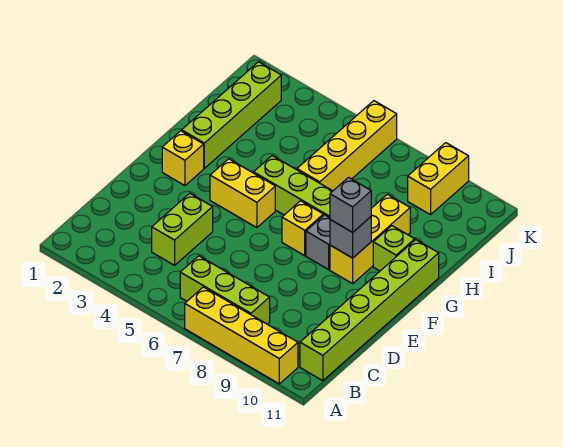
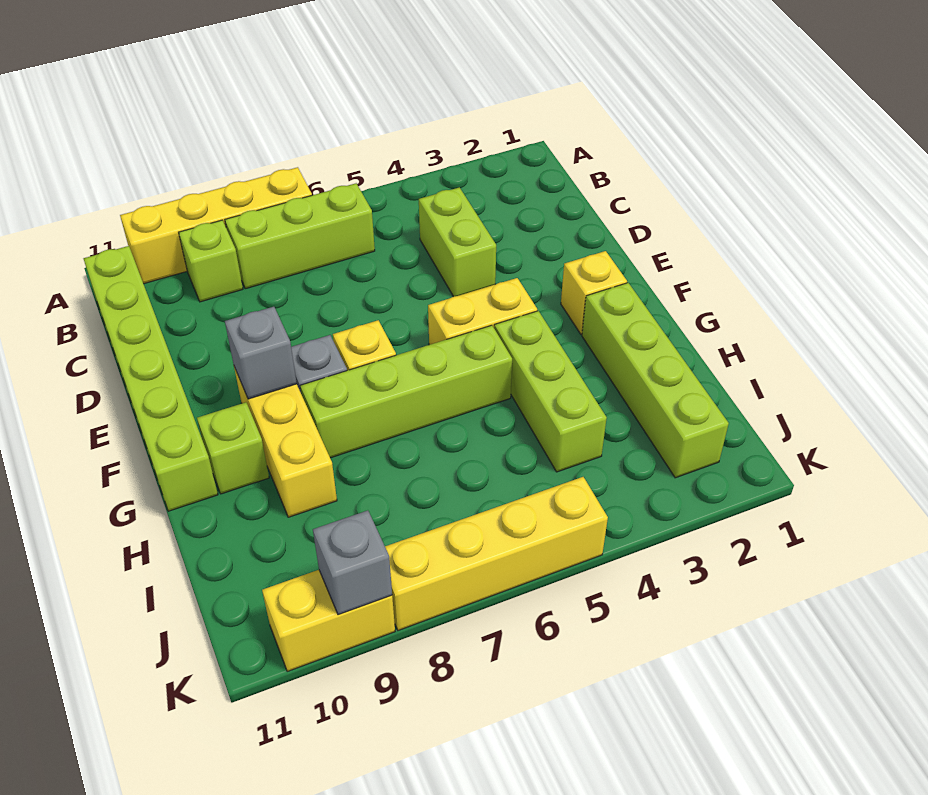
none -> lime 1x1 brick [179,220,243,302]
grey 1x1 brick [330,178,371,232] -> grey 1x1 brick moved to [313,510,392,615]
none -> lime 1x3 brick [494,311,607,472]
yellow 1x4 brick [297,101,397,191] -> yellow 1x4 brick turned to [385,477,608,630]
yellow 1x2 brick [408,143,469,215] -> yellow 1x2 brick turned to [262,570,395,671]

